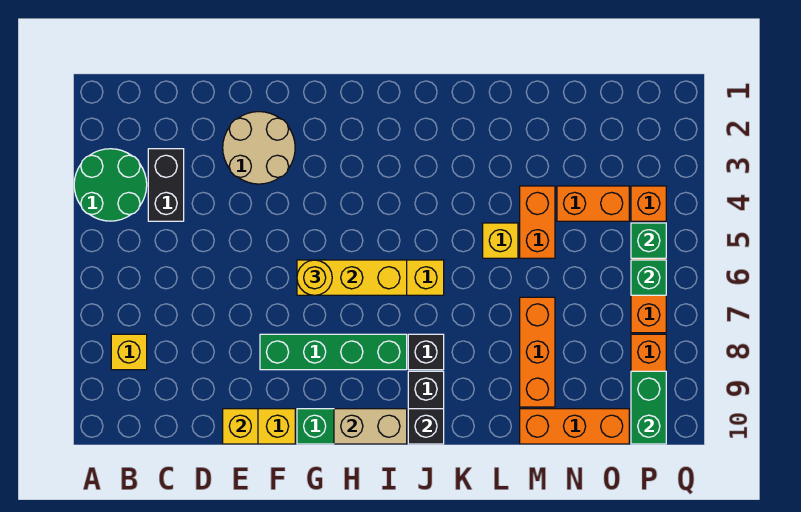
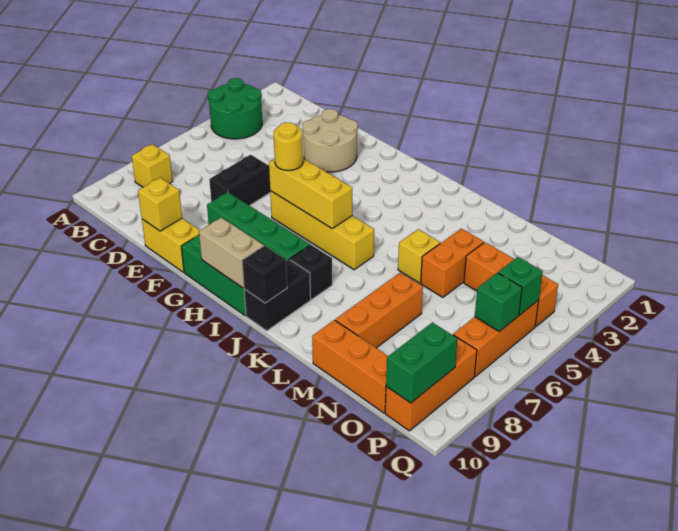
black 1x2 brick [148,149,184,221] -> black 1x2 brick moved to [209,155,270,206]

